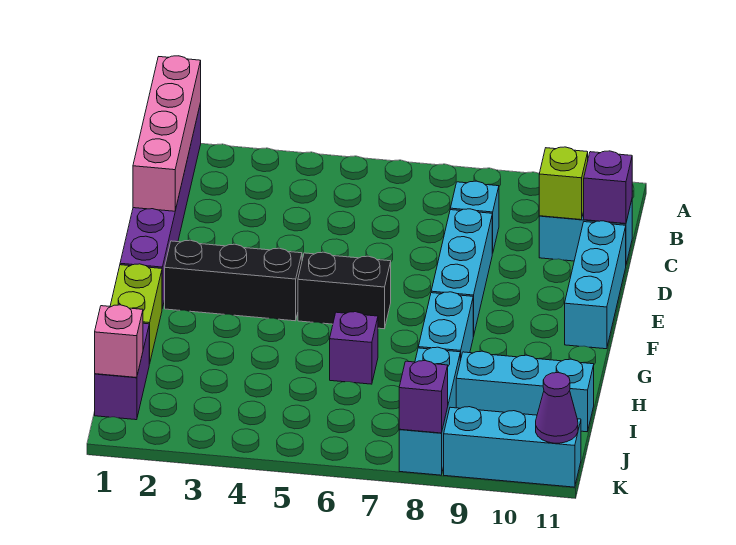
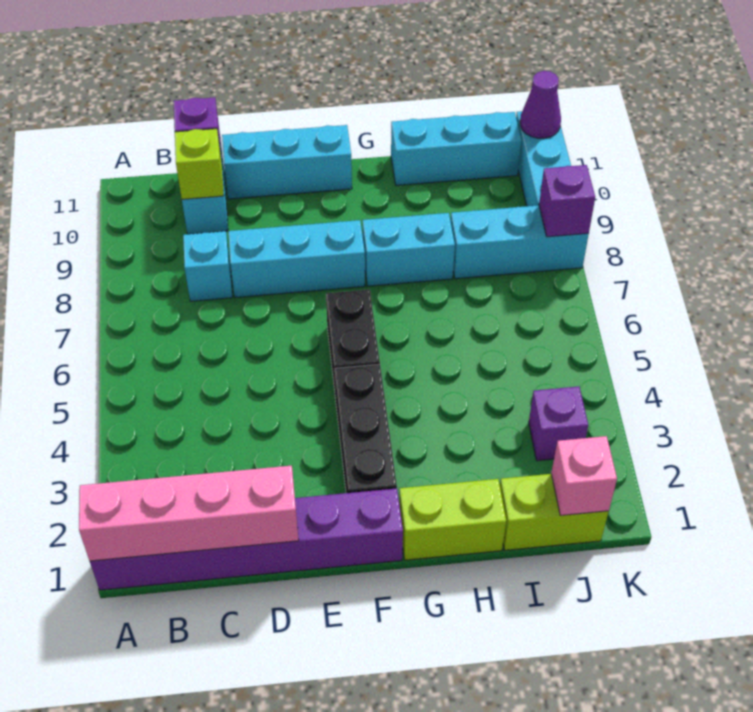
purple 1x1 brick [330,312,378,384] -> purple 1x1 brick moved to [529,386,588,461]
purple 1x2 brick [95,323,149,420] -> lime 1x2 brick [500,474,609,550]
cyan 1x3 brick [456,351,594,432] -> cyan 1x3 brick turned to [391,112,521,185]

